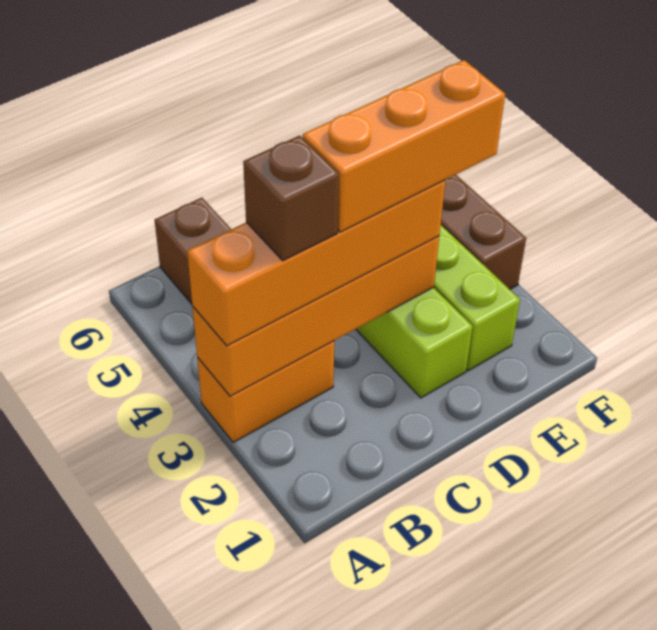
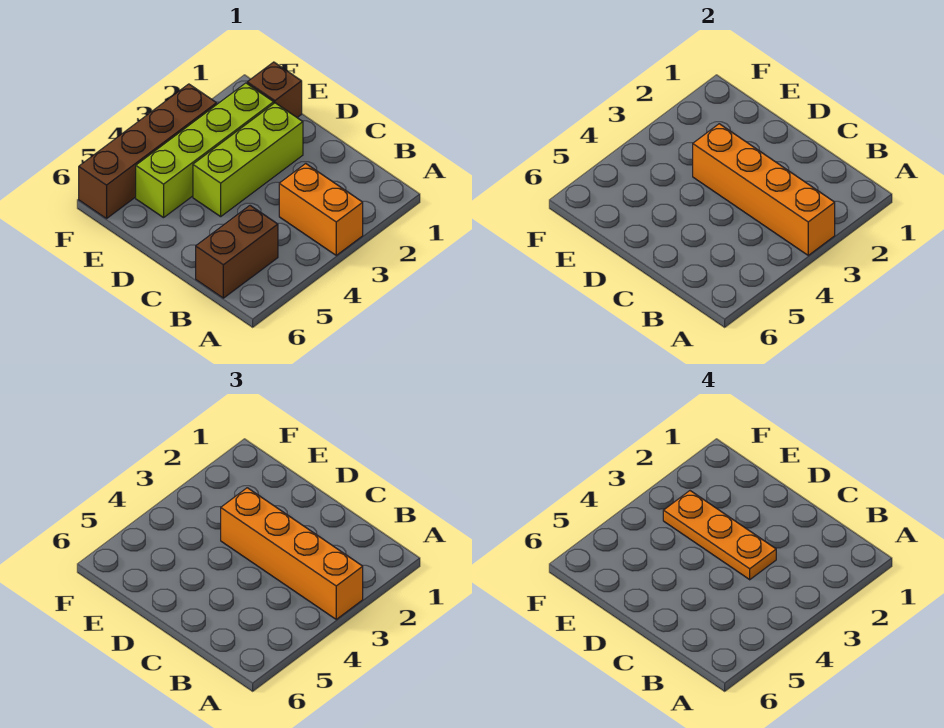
brown 1x1 brick [243,135,339,261] -> brown 1x1 brick moved to [247,62,302,117]
orange 1x3 brick [303,60,505,232] -> orange 1x3 plate [663,491,776,580]

